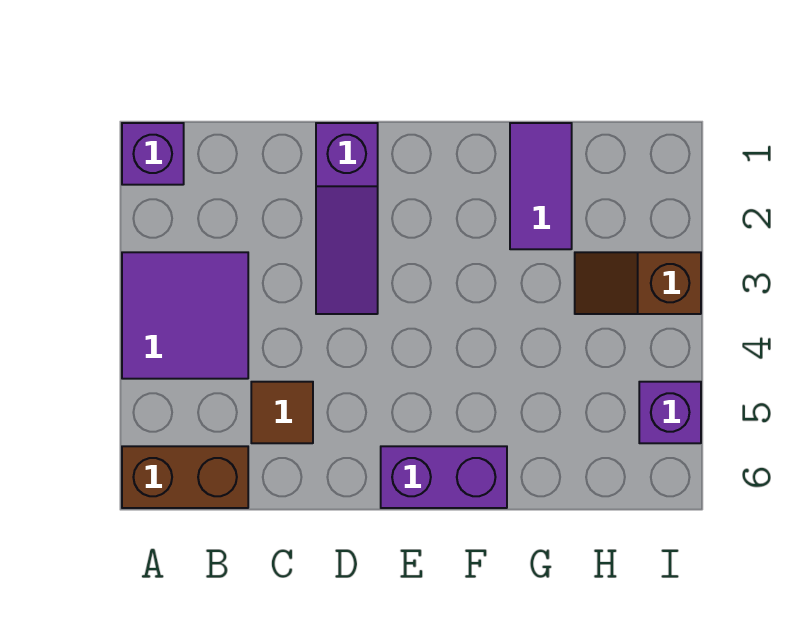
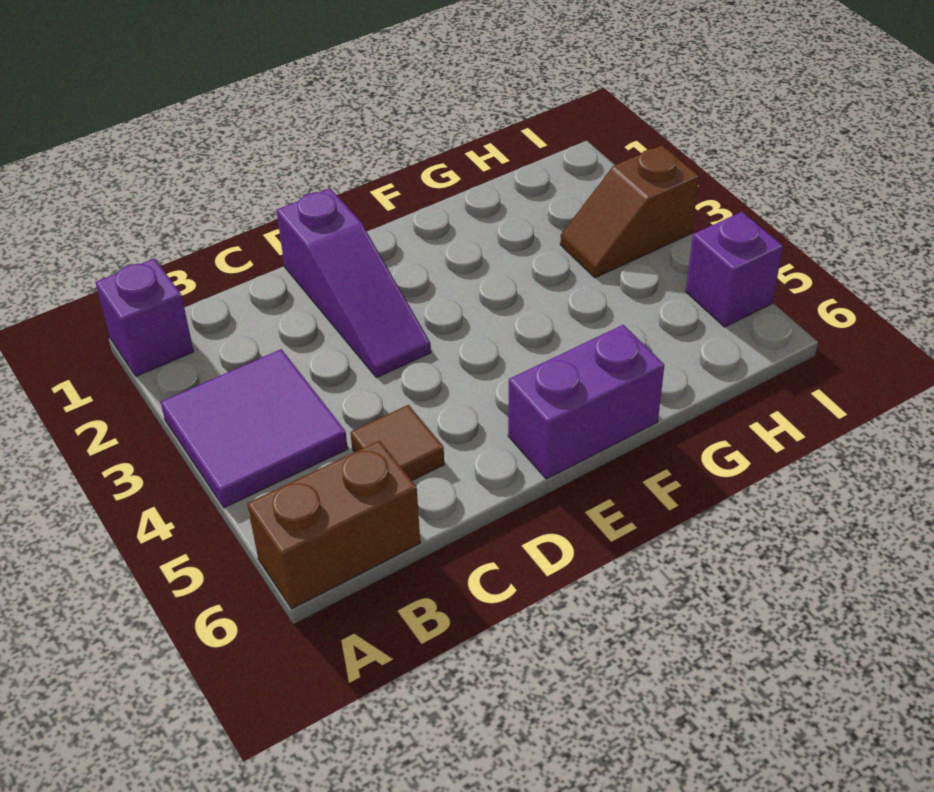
purple 1x2 tile [510,123,572,249] -> none

